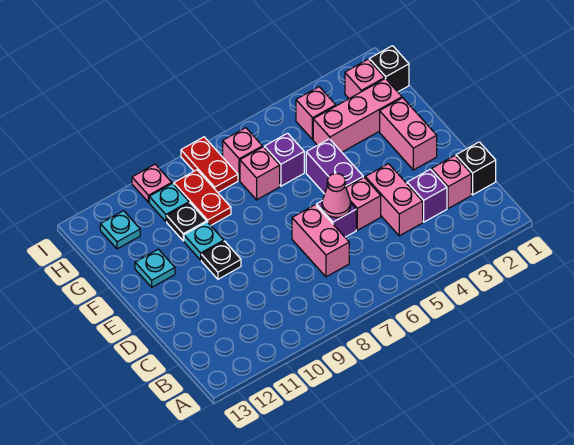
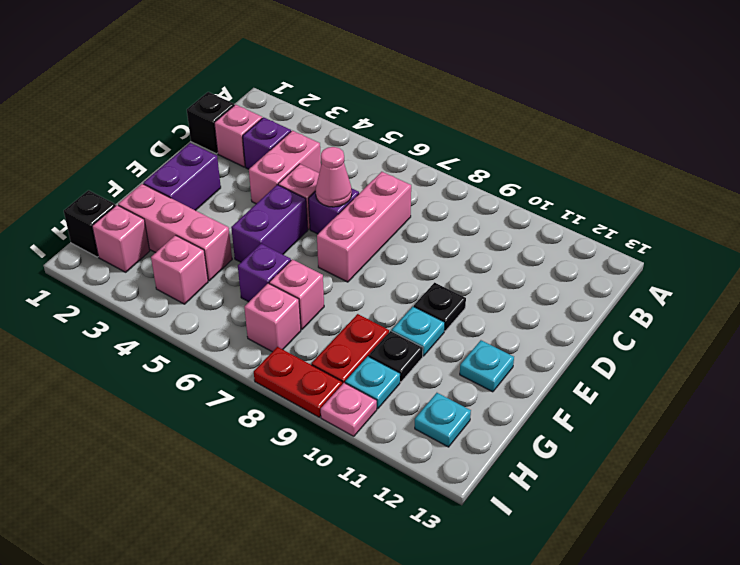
pink 1x2 brick [292,205,349,277] -> pink 1x3 brick [317,172,411,282]
pink 1x2 brick [380,98,437,170] -> purple 1x2 brick [143,143,221,211]
red 1x2 plate [181,137,238,192] -> red 1x2 plate turned to [254,347,342,417]

